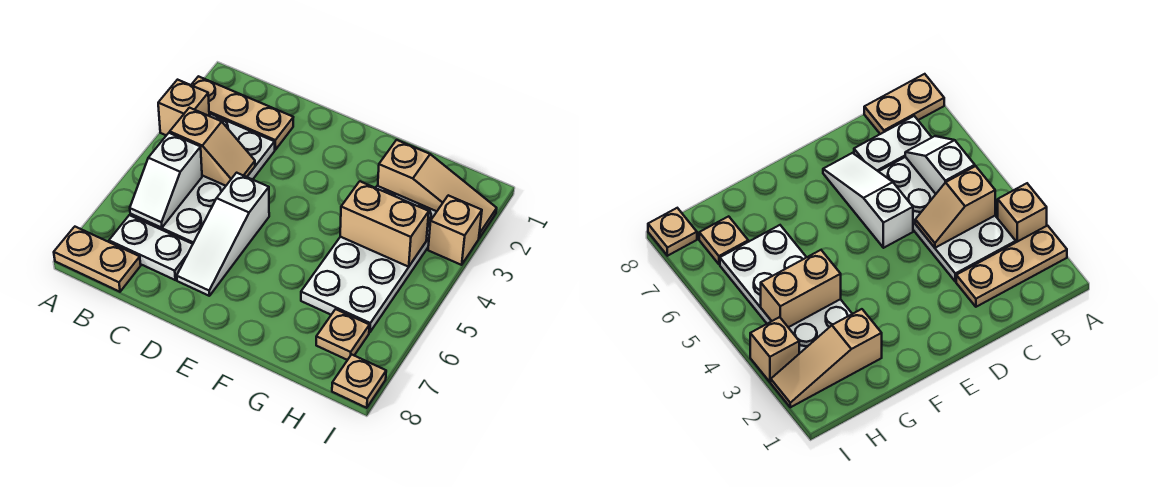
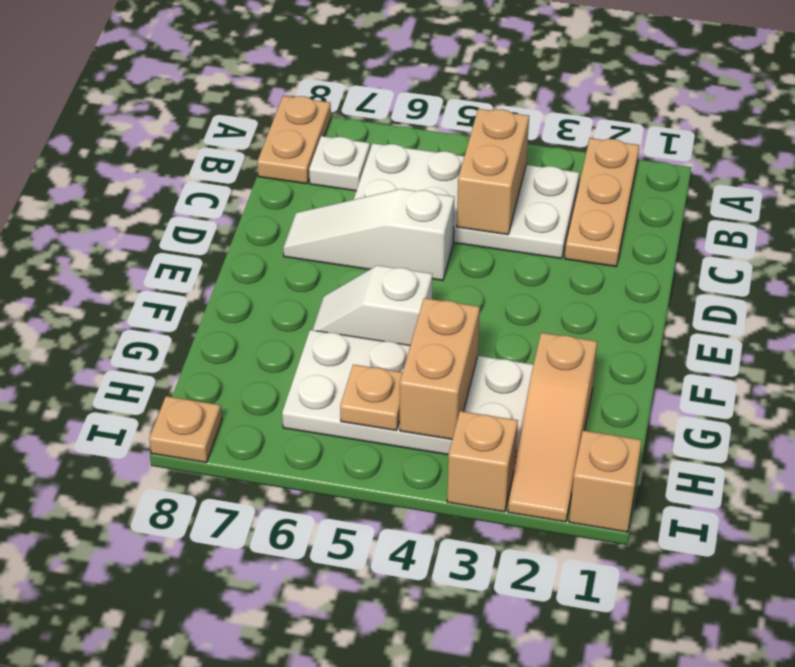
tan 1x1 brick [158,80,209,135] -> tan 1x1 brick moved to [569,431,642,532]
tan 1x2 slope [170,108,255,186] -> tan 1x2 brick [457,109,529,235]
white 1x2 slope [130,133,202,228] -> white 1x2 slope moved to [312,265,433,345]
white 1x2 plate [109,215,193,280] -> white 1x1 plate [309,136,370,191]
tan 1x1 plate [316,309,369,360] -> tan 1x1 plate moved to [340,364,403,430]

